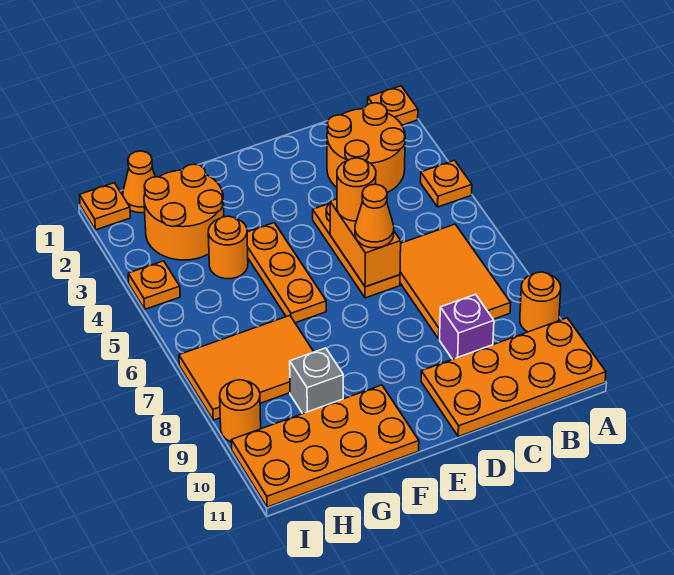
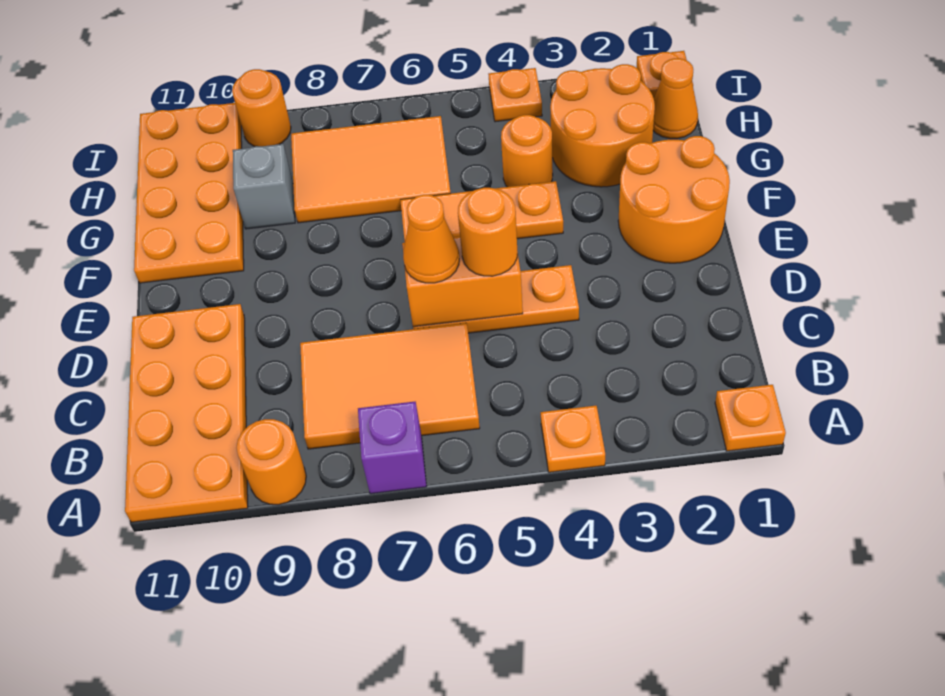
orange 2x2 round brick [327,103,405,192] -> orange 2x2 round brick moved to [618,136,730,263]
purple 1x1 brick [440,294,494,359] -> purple 1x1 brick moved to [358,402,427,494]
orange 2x3 tile [179,316,314,420] -> orange 2x3 tile turned to [291,116,451,223]

